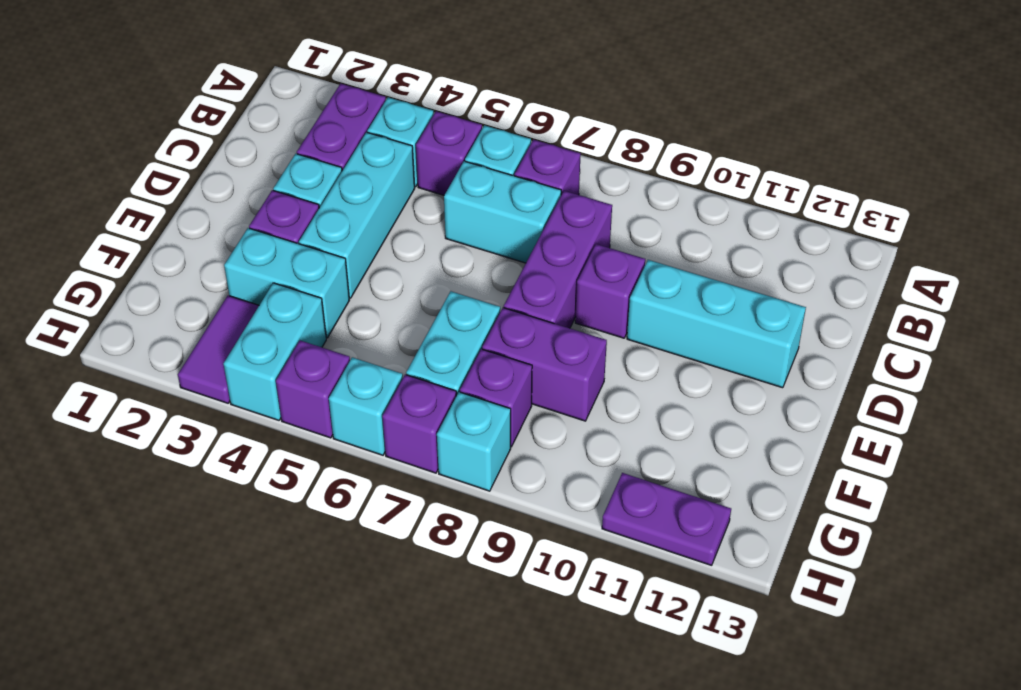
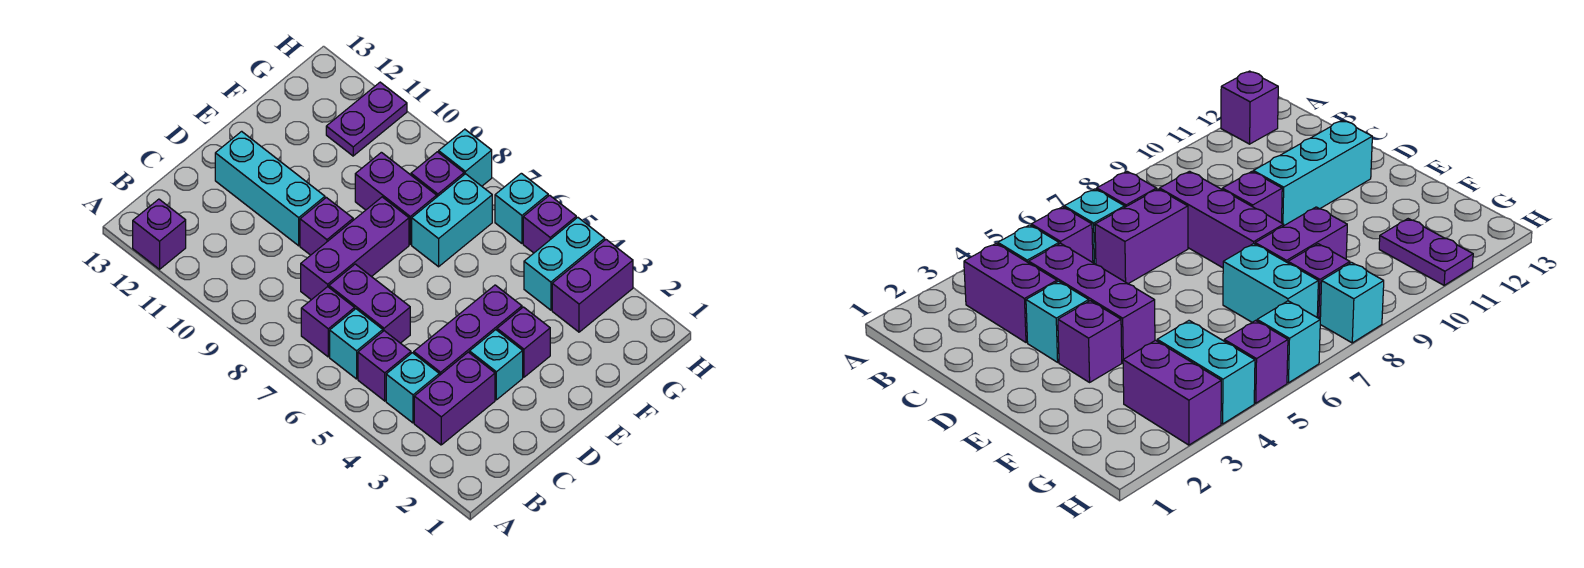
cyan 1x3 brick [299,132,415,298] -> purple 1x3 brick [414,285,522,375]
cyan 1x2 brick [444,161,561,263] -> purple 1x2 brick [329,264,410,343]
cyan 1x2 brick [224,228,349,338] -> none
purple 1x2 tile [178,296,259,403] -> purple 1x2 brick [552,240,633,332]
purple 1x1 brick [382,375,456,473] -> purple 1x1 brick moved to [133,199,186,269]
purple 1x2 plate [602,473,731,565] -> purple 1x2 plate turned to [326,82,407,156]

